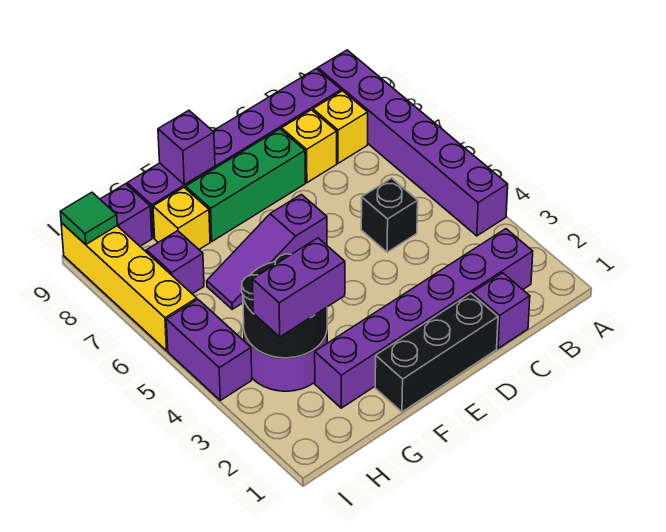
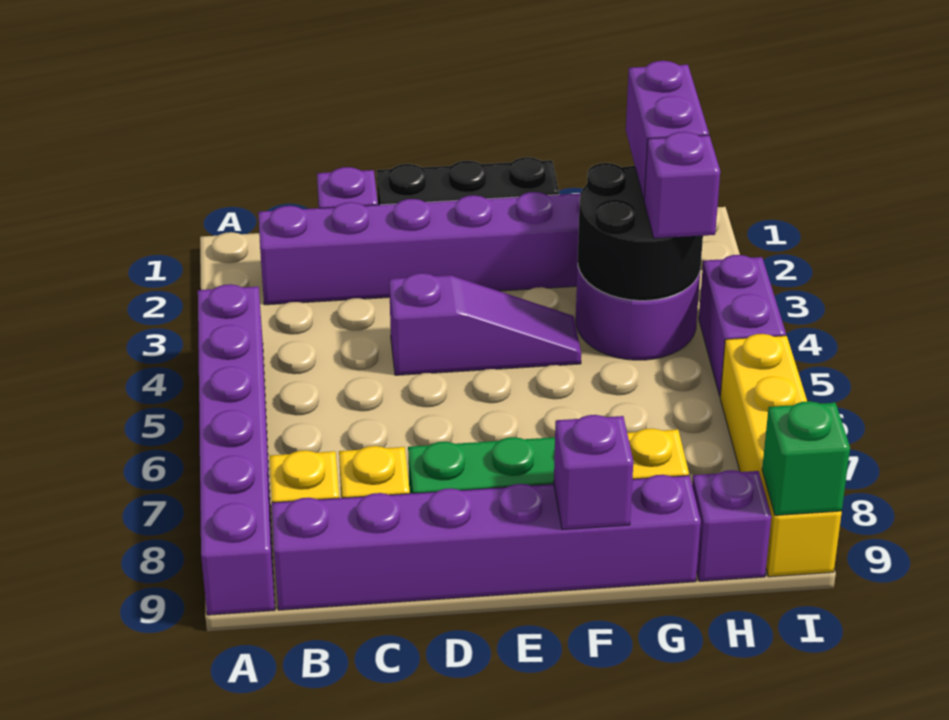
black 1x1 brick [361,178,418,252] -> none
purple 1x3 slope [207,194,327,309] -> purple 1x3 slope moved to [389,273,581,375]
purple 1x2 brick [252,238,345,337] -> purple 1x2 brick turned to [626,61,709,199]
purple 1x1 brick [146,231,204,294] -> purple 1x1 brick moved to [644,132,720,238]
green 1x1 tile [60,192,117,244] -> green 1x1 brick [762,401,850,515]

